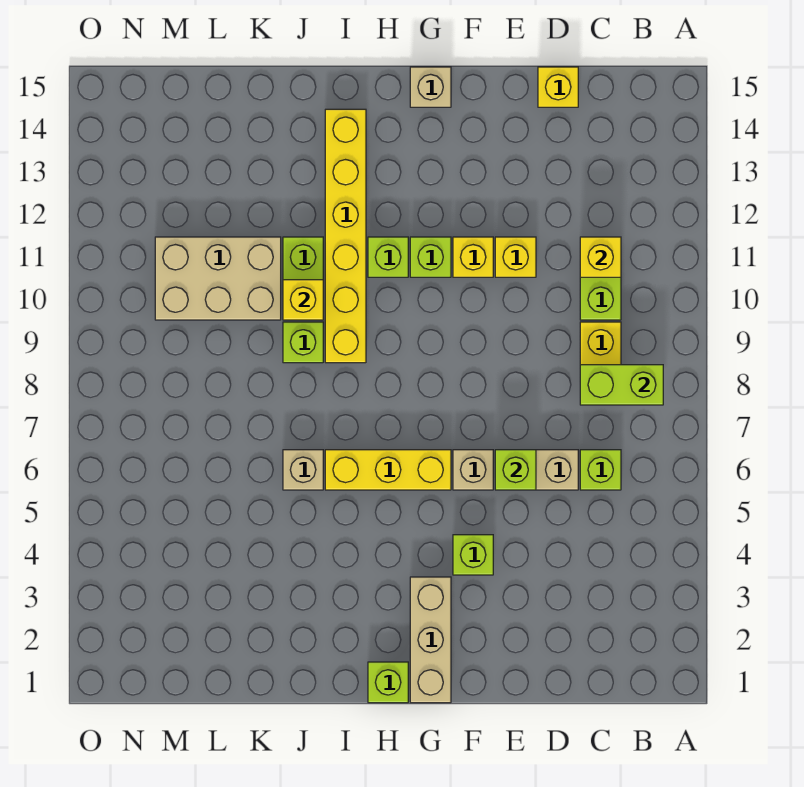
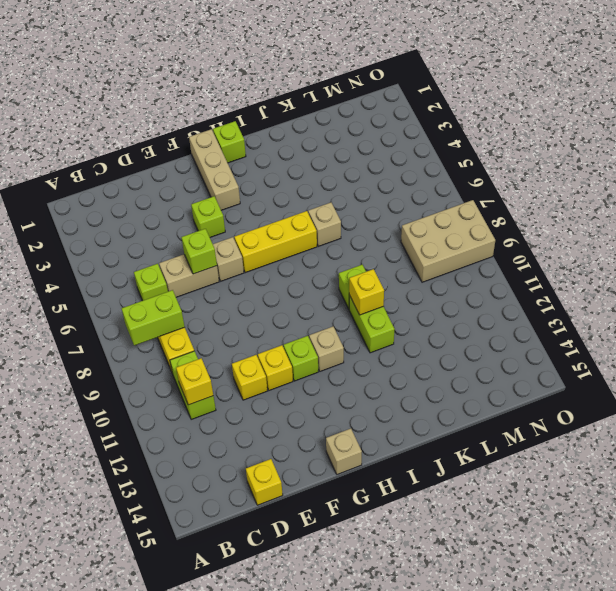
lime 1x1 brick [368,237,408,277] -> tan 1x1 brick [309,326,344,371]
yellow 1x6 brick [325,109,366,363] -> none
tan 2x3 brick [155,237,281,320] -> tan 2x3 brick moved to [401,200,495,282]

